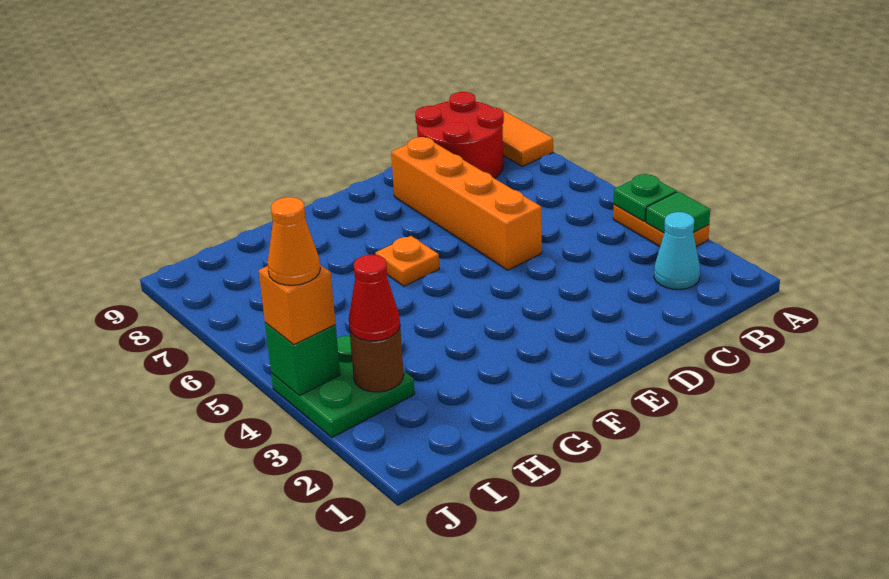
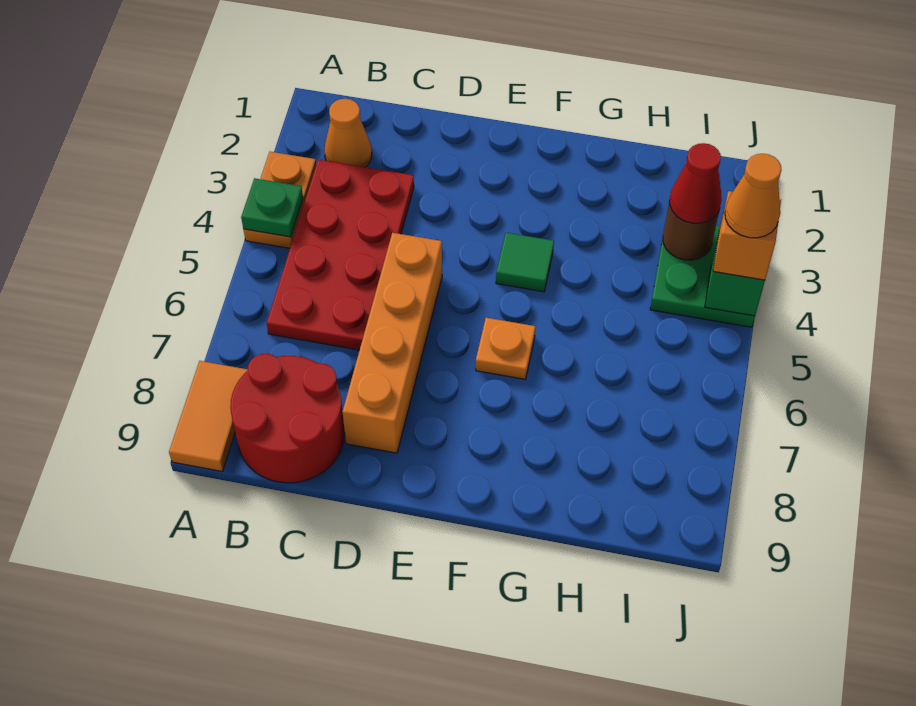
green 1x1 tile [646,192,710,233] -> green 1x1 tile moved to [496,233,554,292]
cyan 1x1 cone [654,212,700,290] -> orange 1x1 cone [324,99,372,167]
none -> red 2x4 plate [267,160,414,350]

